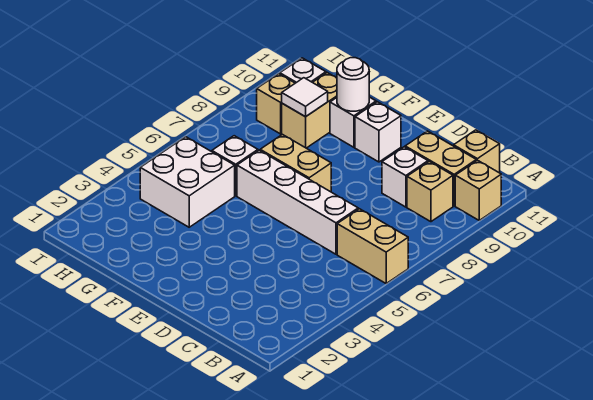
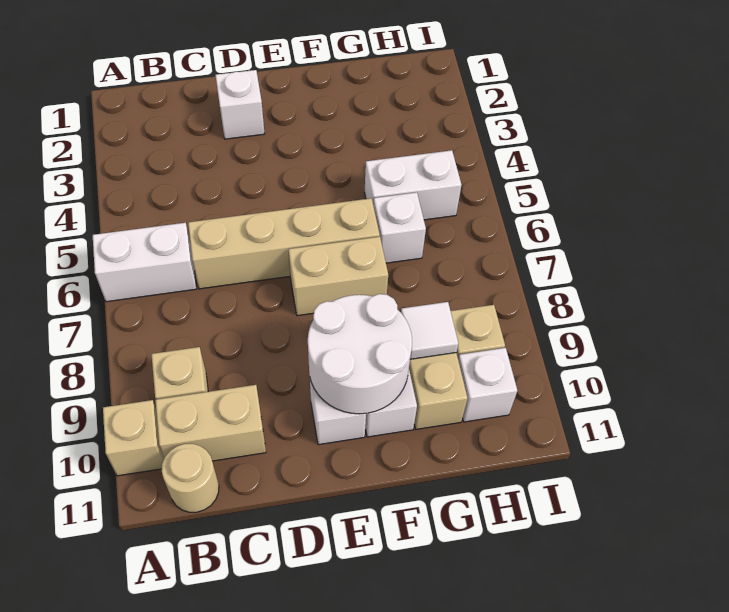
tan 1x2 brick [337,209,408,283] -> white 1x2 brick [93,223,196,302]
tan 1x1 brick [454,130,500,173] -> tan 1x1 round brick [162,444,219,512]
white 1x4 brick [237,150,358,254] -> tan 1x4 brick [188,198,380,289]
white 1x1 brick [382,147,428,207] -> white 1x1 brick moved to [215,70,265,139]
white 1x1 round brick [337,58,369,111] -> white 2x2 round brick [308,294,412,414]
white 2x2 brick [140,137,235,227] -> white 1x2 brick [365,150,461,220]

